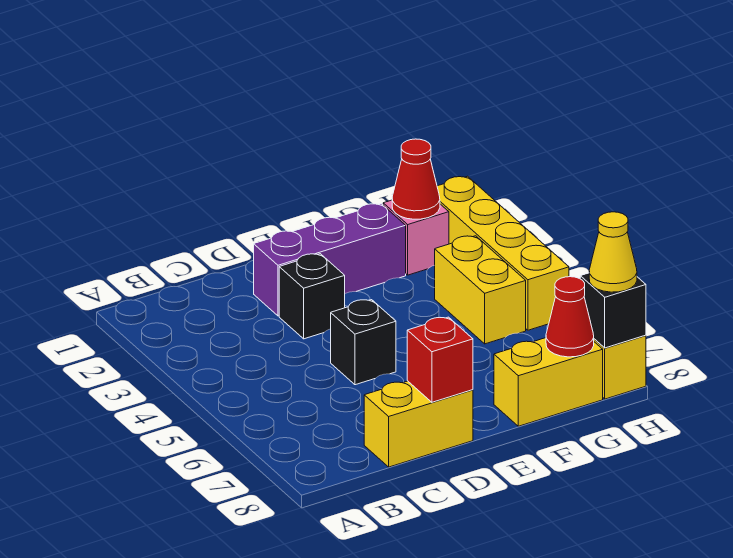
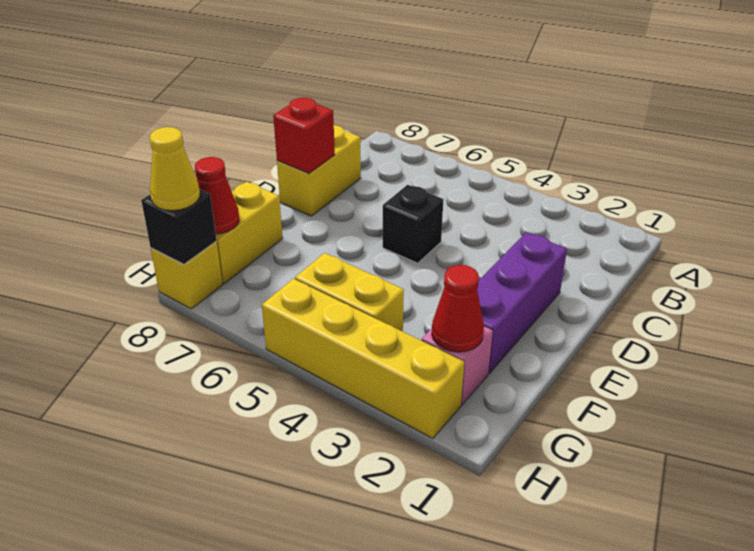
black 1x1 brick [279,254,345,339] -> none

